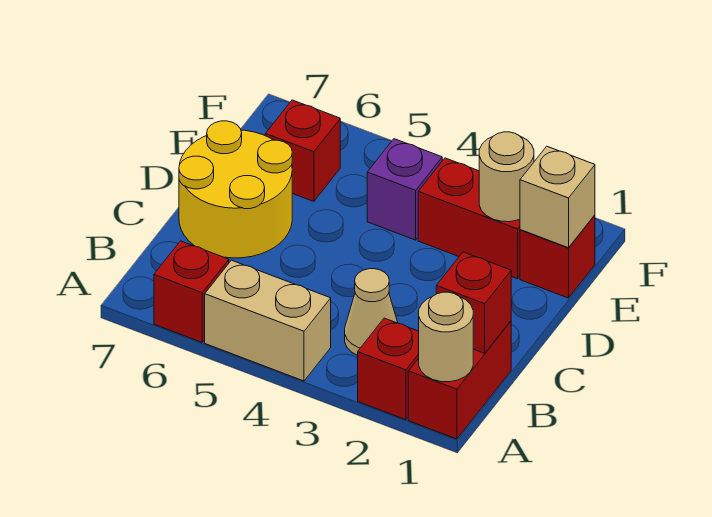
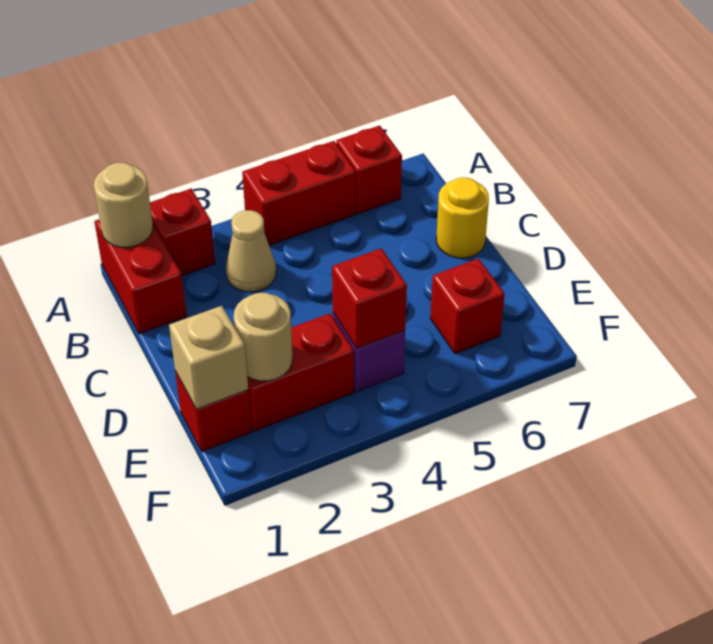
tan 1x2 brick [205,260,331,381] -> red 1x2 brick [242,141,356,245]
red 1x1 brick [436,252,511,353] -> red 1x1 brick moved to [332,248,407,349]
yellow 2x2 round brick [179,121,292,258] -> yellow 1x1 round brick [436,177,489,258]

